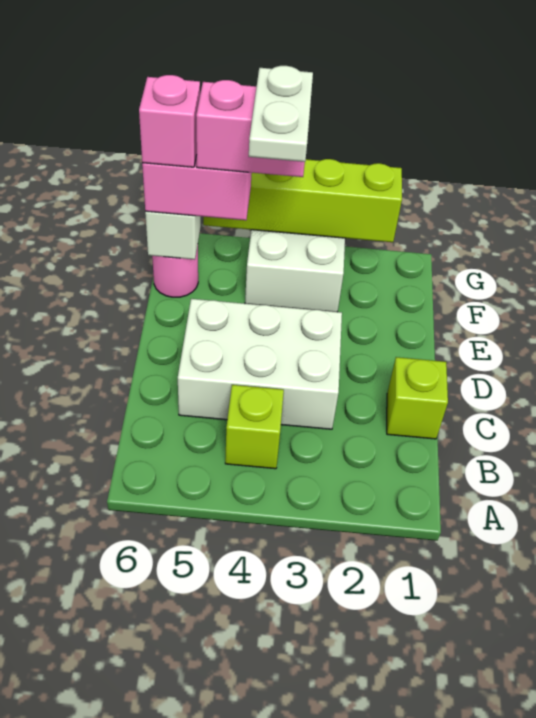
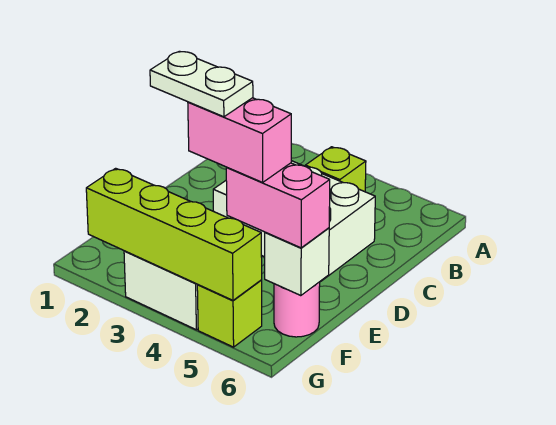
lime 1x1 brick [387,357,448,439] -> lime 1x1 brick moved to [197,280,262,347]
white 1x2 plate [249,66,313,162] -> white 1x2 plate turned to [150,51,253,117]
pink 1x1 brick [139,75,200,167] -> none

